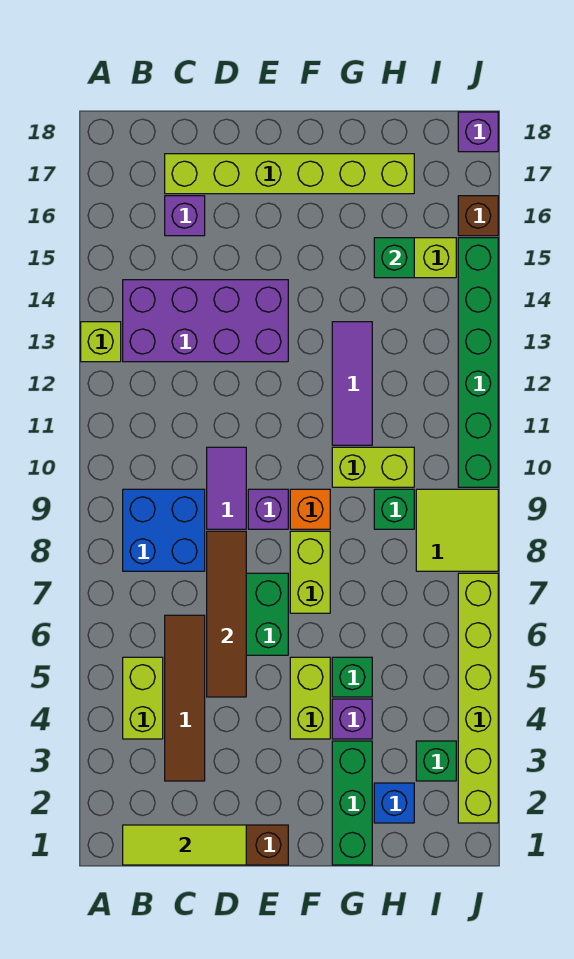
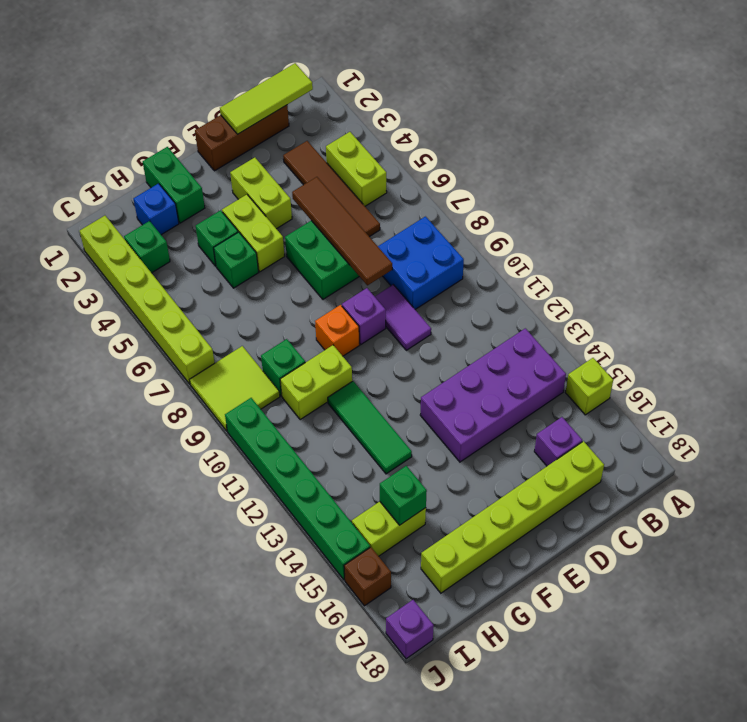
lime 1x1 brick [81,322,121,362] -> lime 1x1 brick moved to [565,358,613,415]
lime 1x2 brick [290,531,330,613] -> lime 1x2 brick moved to [230,158,292,229]
green 1x3 brick [332,741,372,865] -> green 1x2 brick [143,147,205,223]
purple 1x1 brick [332,699,372,739] -> green 1x1 brick [196,210,238,266]
purple 1x3 tile [332,322,372,445] -> green 1x3 tile [328,381,412,474]

